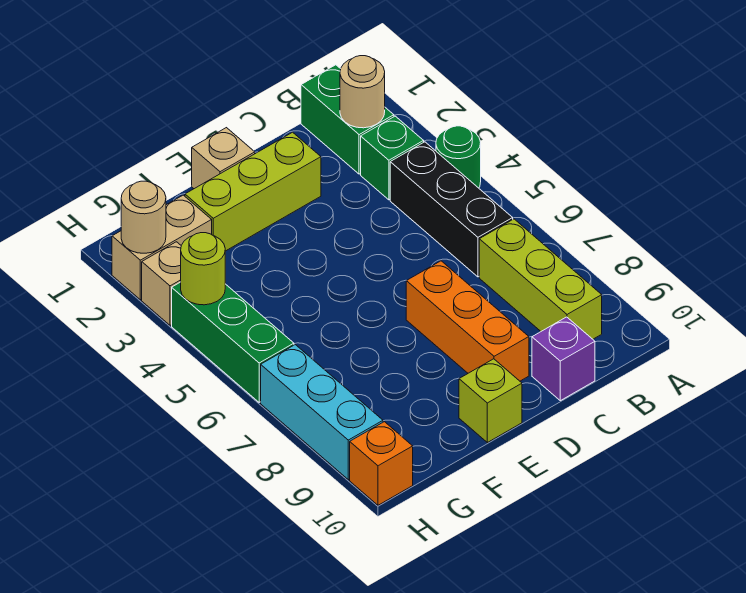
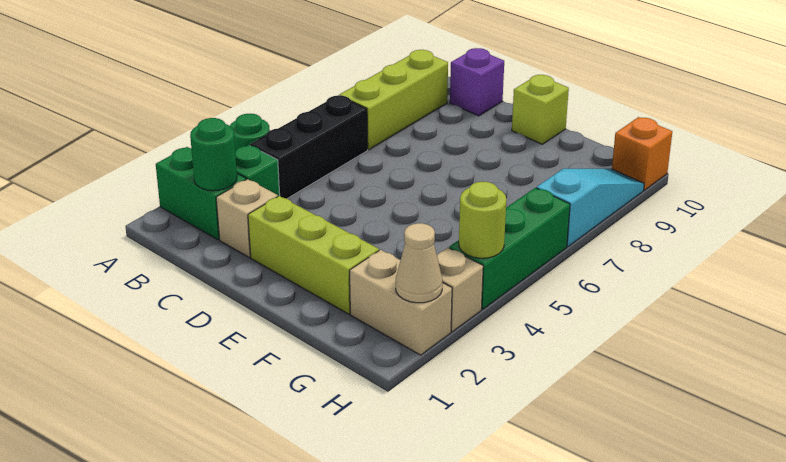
green 1x2 brick [301,65,394,174] -> green 1x2 brick turned to [156,147,246,240]
tan 1x1 round brick [340,56,385,128] -> green 1x1 round brick [190,118,237,191]
orange 1x3 brick [406,261,529,381] -> none
tan 1x1 brick [192,128,255,189] -> tan 1x1 brick moved to [216,179,278,257]
tan 1x1 round brick [121,181,166,253] -> tan 1x1 cone [396,223,443,303]
cyan 1x3 brick [261,345,383,480] -> cyan 1x3 slope [537,169,644,247]

